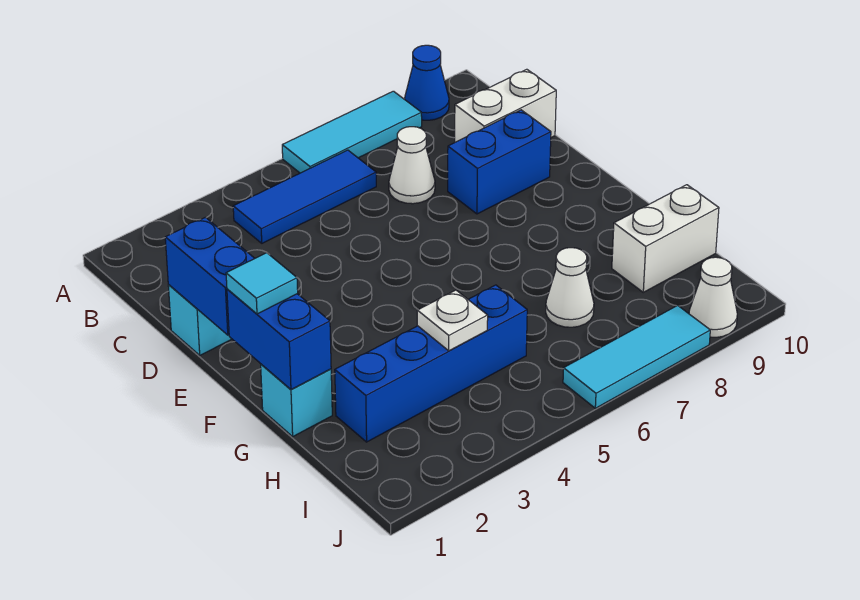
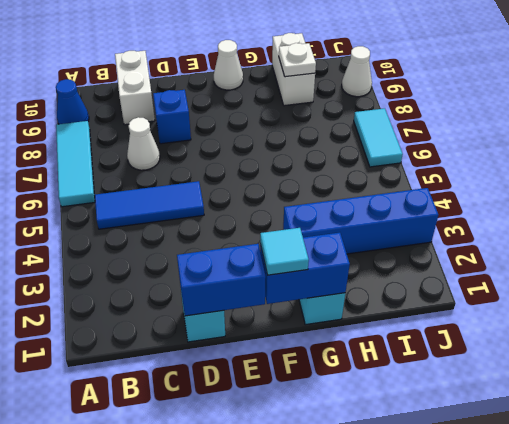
blue 1x3 tile [233,150,376,243] -> blue 1x3 tile turned to [95,181,204,229]
blue 1x2 brick [448,110,551,214] -> blue 1x1 brick [153,90,191,144]
blue 1x4 brick [335,285,527,442] -> blue 1x4 brick turned to [283,188,438,254]
white 1x1 plate [417,290,488,351] -> white 1x1 plate moved to [279,43,316,77]
white 1x1 cone [546,248,594,327] -> white 1x1 cone moved to [214,40,243,90]
cyan 1x3 tile [563,305,710,408] -> cyan 1x2 tile [354,108,403,167]

